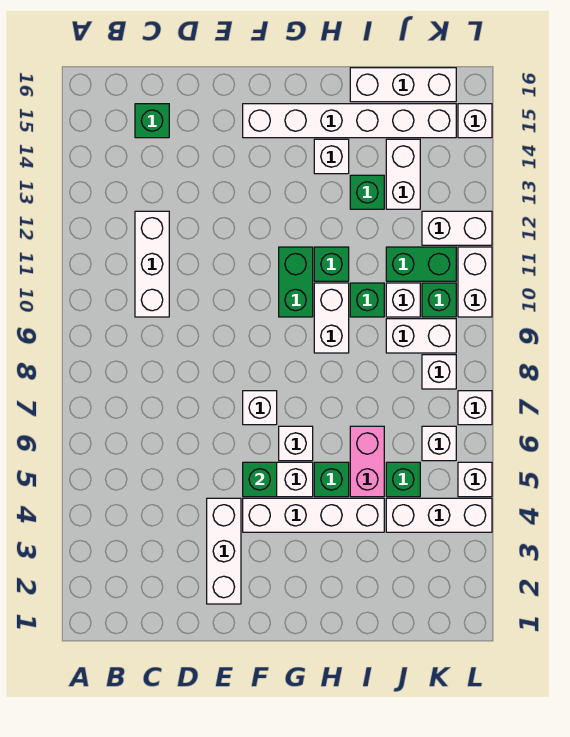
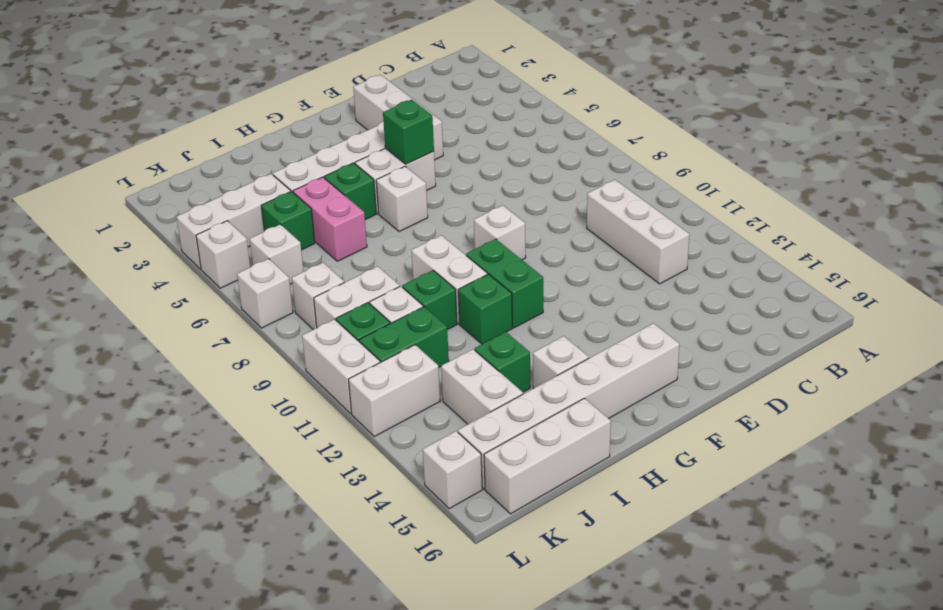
green 1x1 brick [135,104,169,138] -> none
white 1x1 brick [243,391,277,425] -> white 1x1 brick moved to [474,205,526,260]

